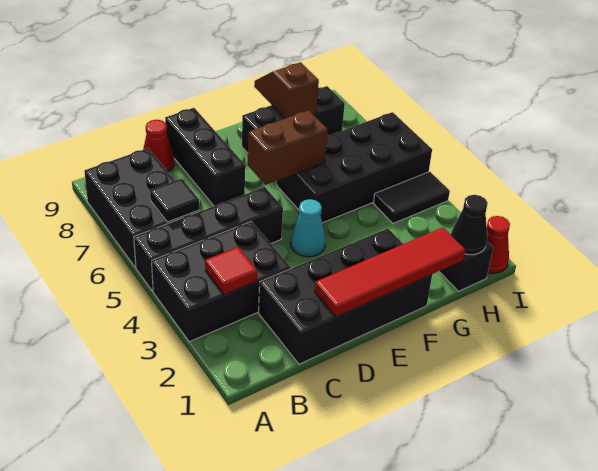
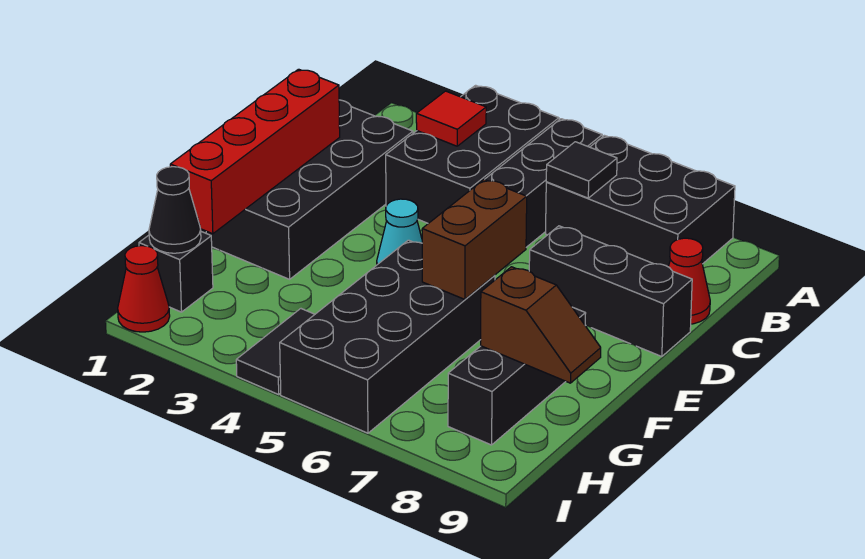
red 1x4 tile [315,227,465,317] -> red 1x4 brick [170,69,340,234]

